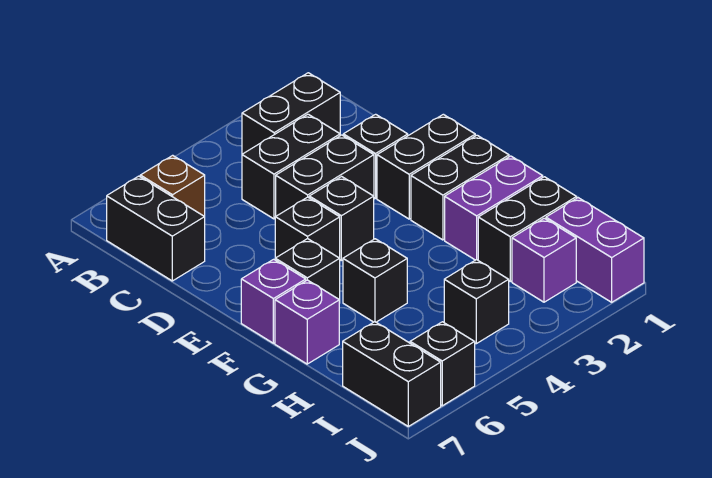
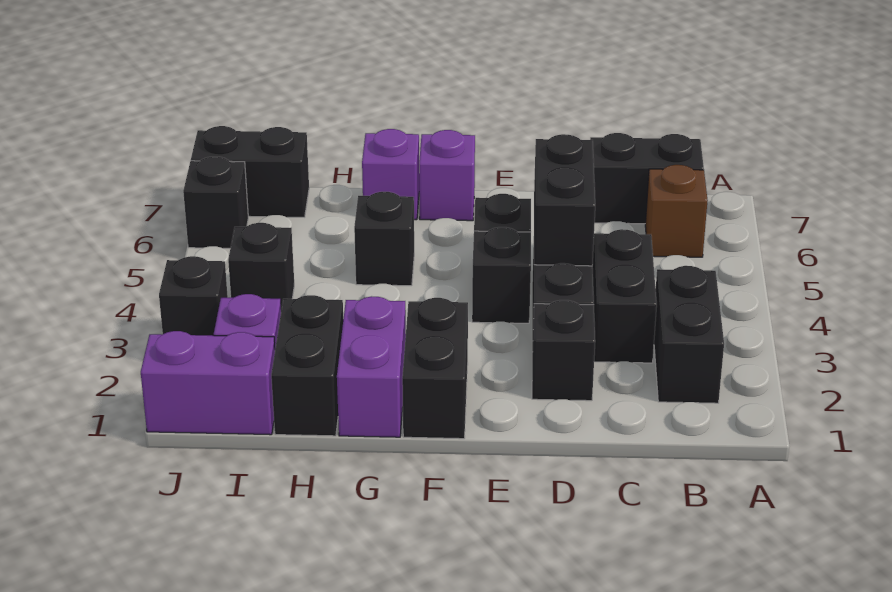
black 1x2 brick [377,114,475,219] -> black 1x2 brick moved to [534,134,595,266]
black 1x1 brick [275,239,340,303] -> black 1x1 brick moved to [159,256,228,336]

